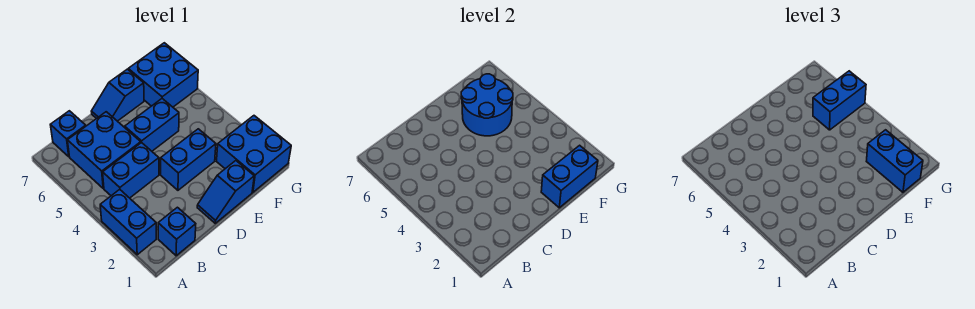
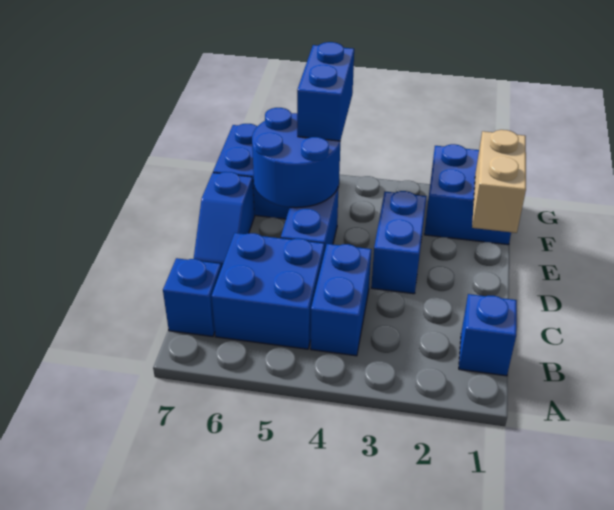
blue 1x2 brick [100,189,156,255] -> none
blue 1x2 slope [197,161,254,223] -> none
blue 1x2 brick [541,145,598,208] -> tan 1x2 brick [472,130,526,233]
blue 1x2 brick [866,130,923,192] -> none

